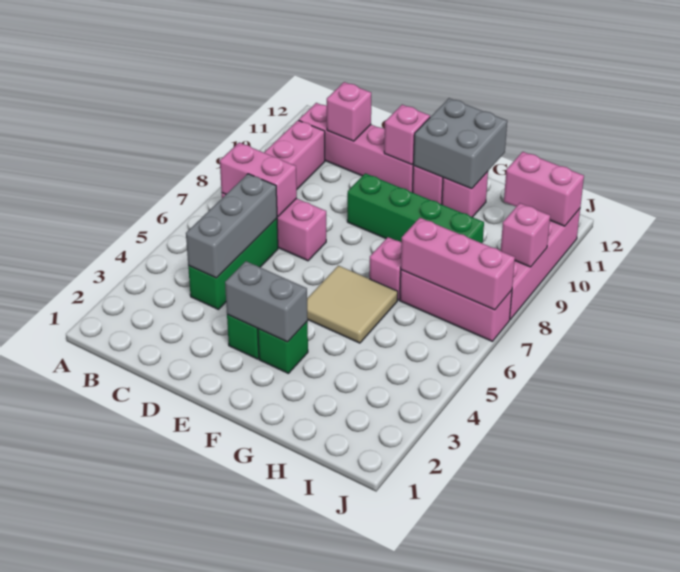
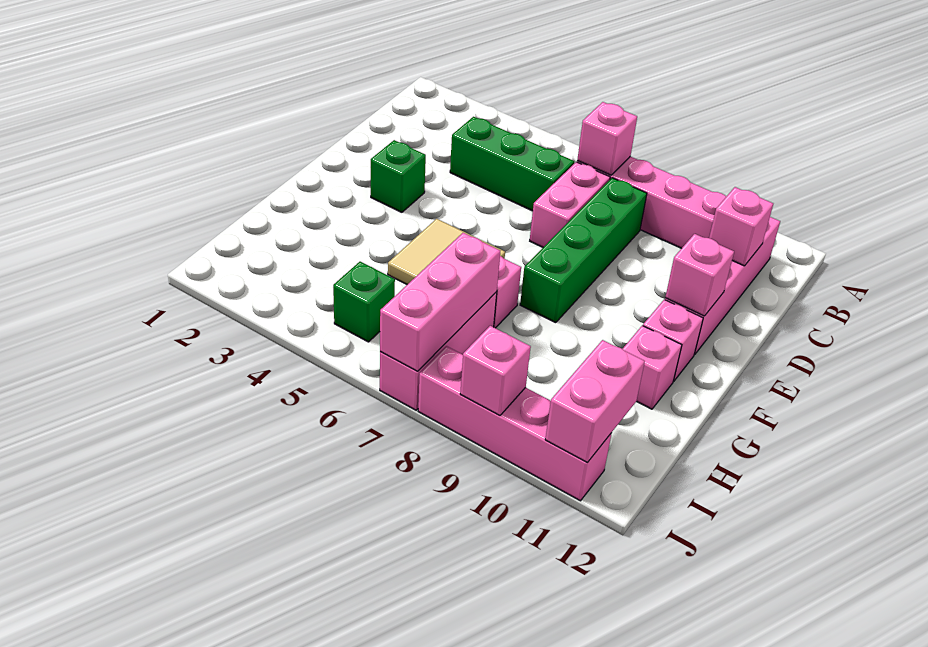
pink 1x2 brick [220,143,297,217] -> pink 1x1 brick [577,102,637,175]
grey 1x3 brick [186,174,277,278] -> none
grey 1x2 brick [225,261,308,342] -> none
green 1x4 brick [347,173,484,243] -> green 1x4 brick moved to [520,178,647,323]
green 1x1 brick [258,321,308,373] -> green 1x1 brick moved to [333,262,395,342]
grey 2x2 brick [413,98,507,189] -> none

